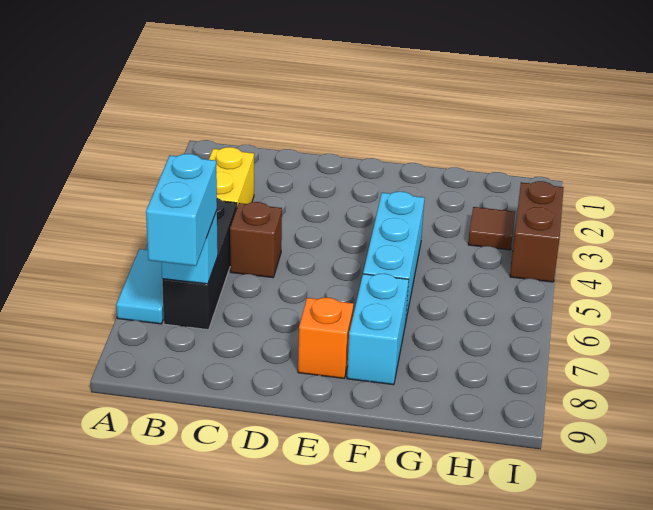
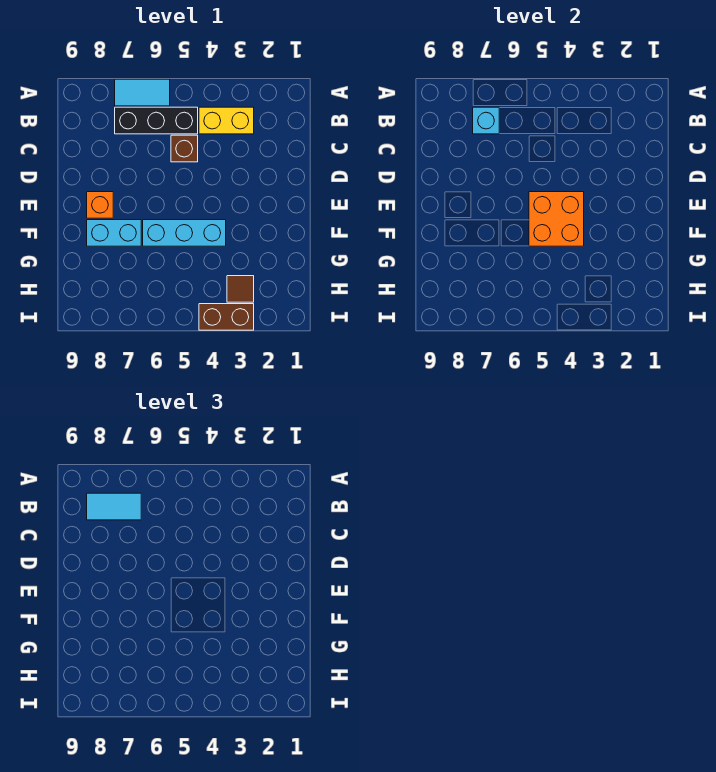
cyan 1x2 brick [146,154,217,266] -> cyan 1x2 tile [87,493,141,520]
none -> orange 2x2 brick [529,192,584,246]

